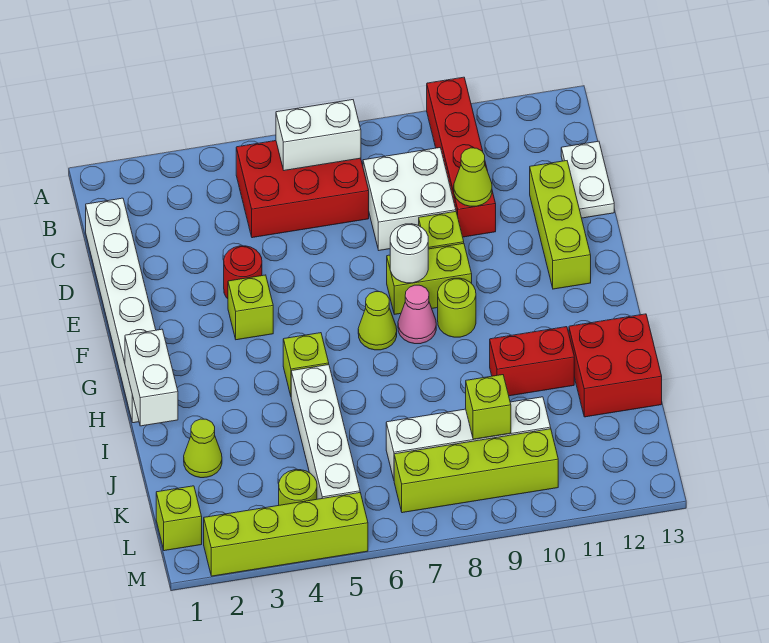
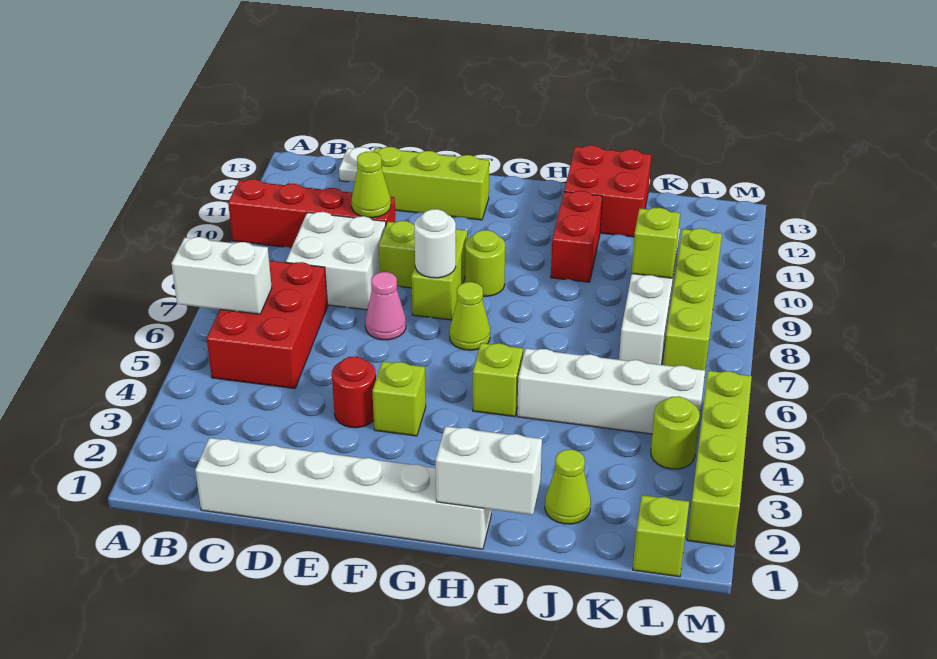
white 1x2 brick [276,100,361,171] -> white 1x2 brick turned to [171,237,272,314]
pink 1x1 cone [398,285,436,344] -> pink 1x1 cone moved to [365,272,406,340]

